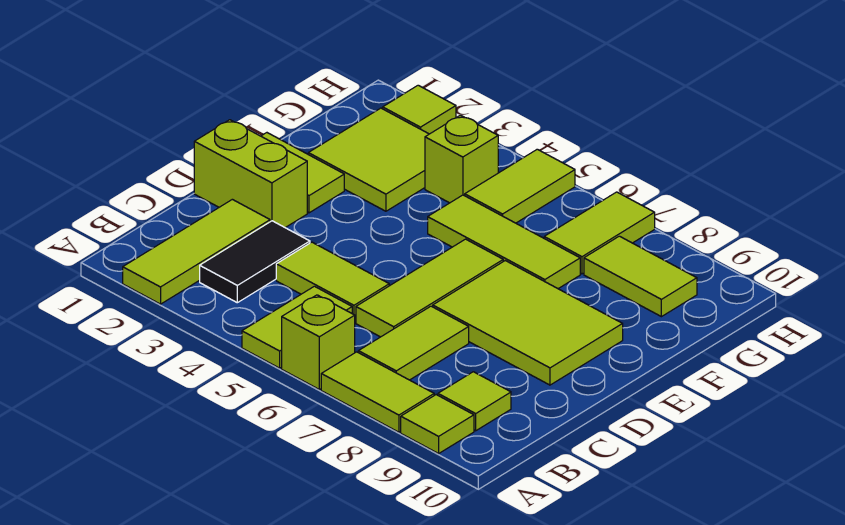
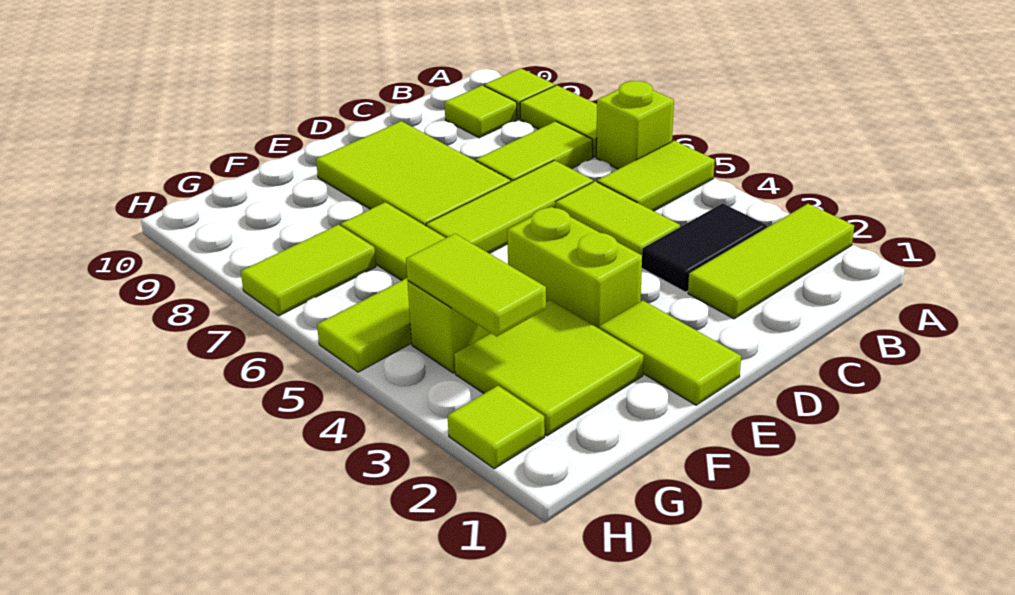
lime 1x2 brick [194,120,307,228] -> lime 1x2 brick moved to [507,207,642,328]
lime 1x2 tile [584,236,697,317] -> lime 1x2 tile moved to [406,234,546,337]

